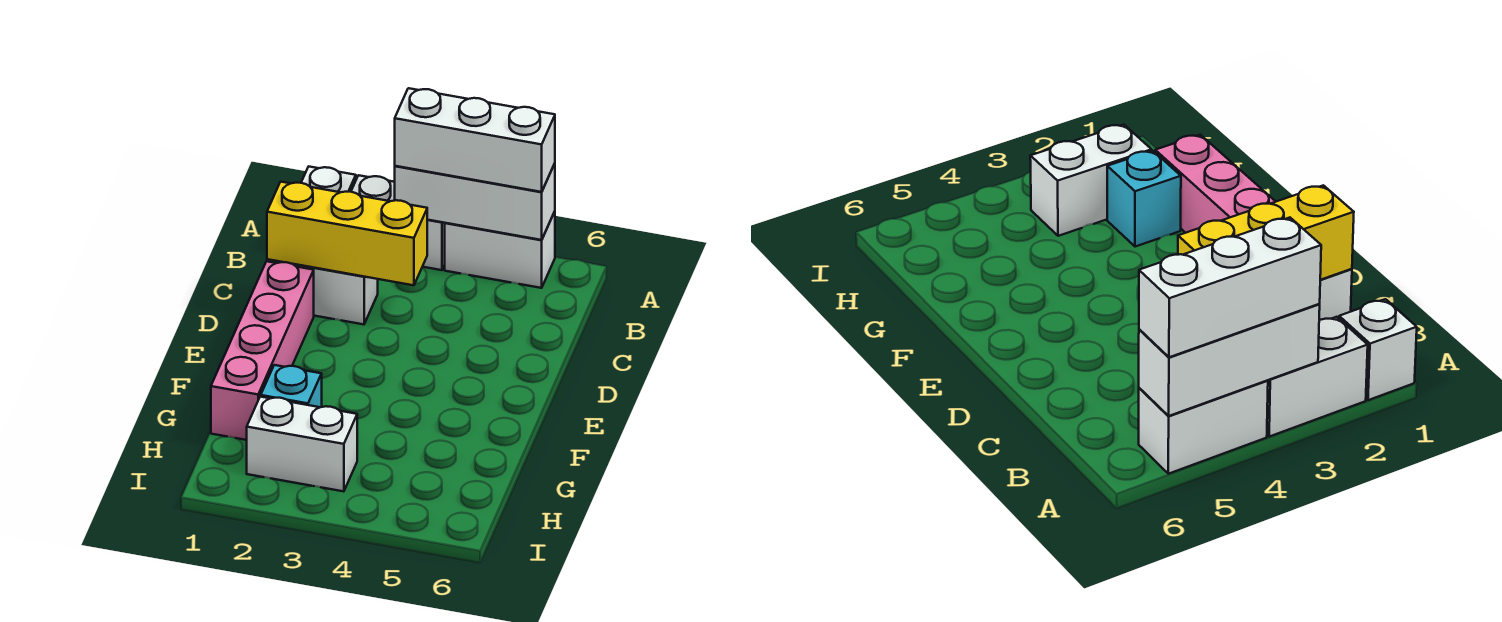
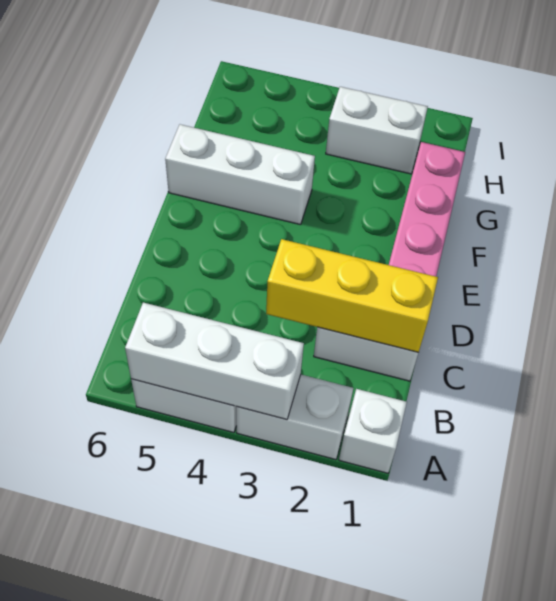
white 1x3 brick [395,88,555,192] -> white 1x3 brick moved to [165,124,315,225]
cyan 1x1 brick [261,365,322,407] -> none

